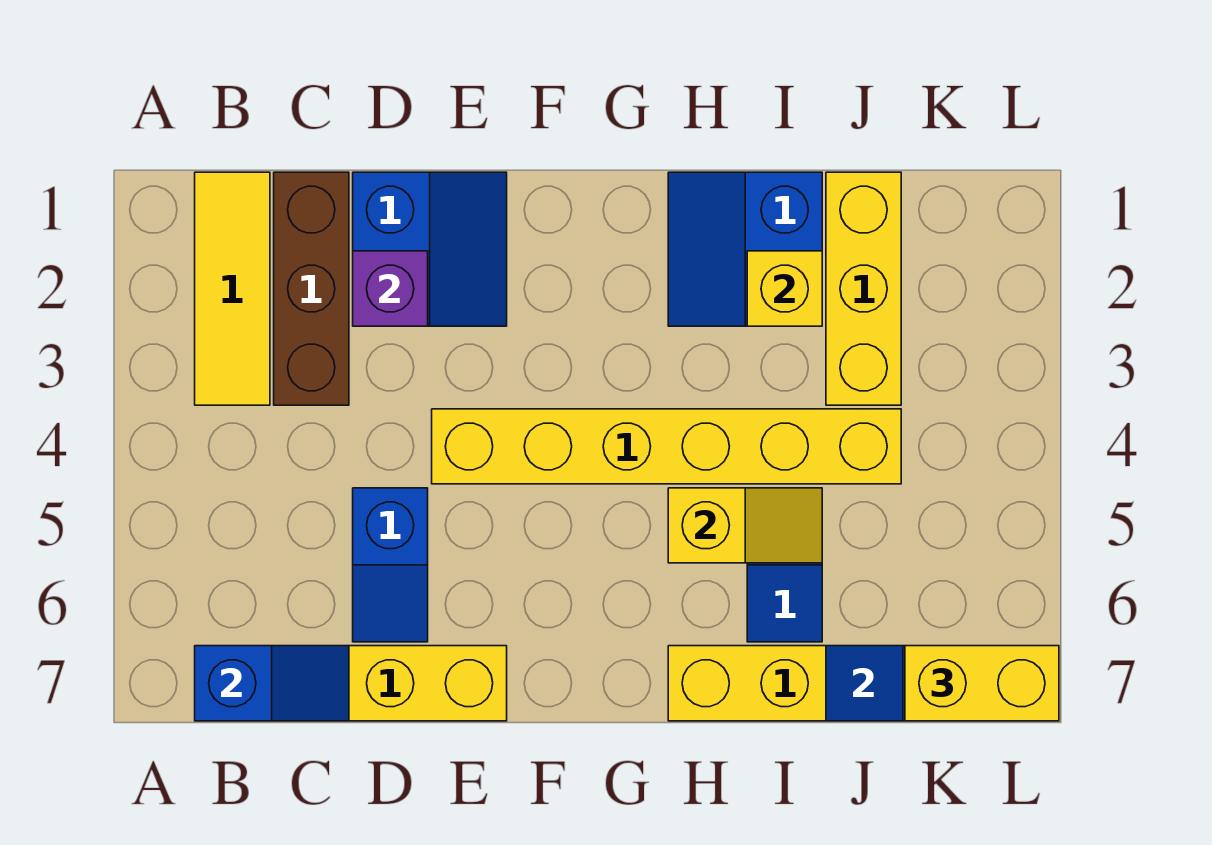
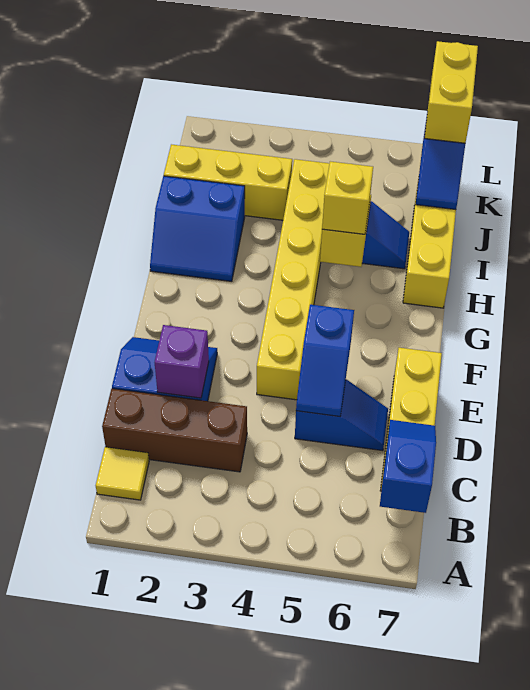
yellow 1x3 tile [195,172,270,405] -> yellow 1x1 tile [96,447,149,500]
none -> blue 1x2 slope [296,305,354,416]
yellow 1x1 brick [747,251,822,326] -> yellow 1x1 brick moved to [322,161,373,234]

